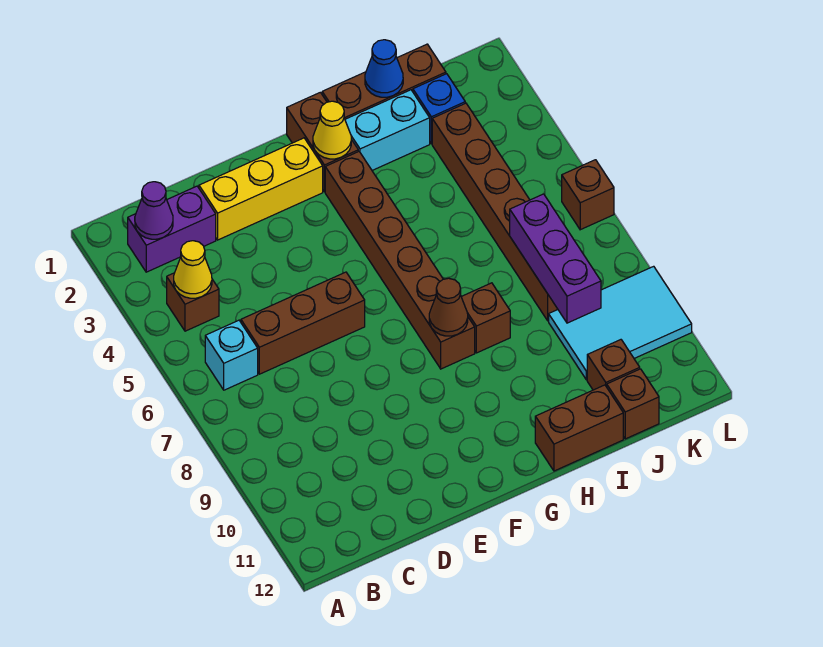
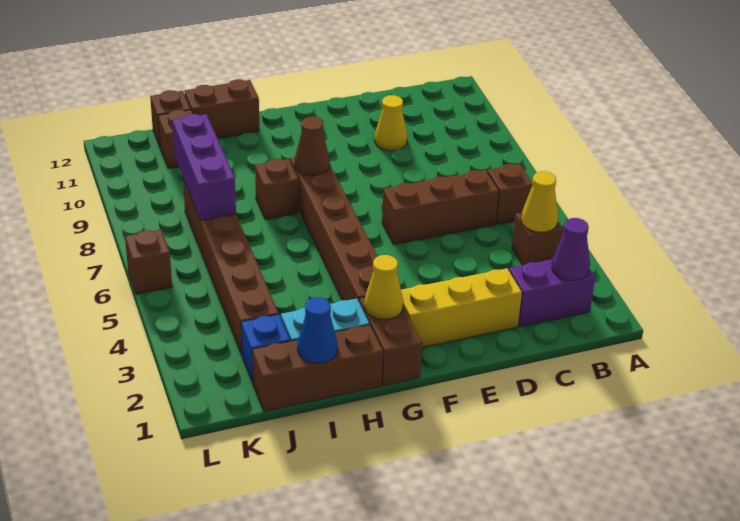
cyan 1x1 brick [205,320,258,390] -> brown 1x1 brick [487,164,533,225]
none -> yellow 1x1 cone [374,95,407,151]
cyan 2x3 tile [549,266,692,380] -> none

